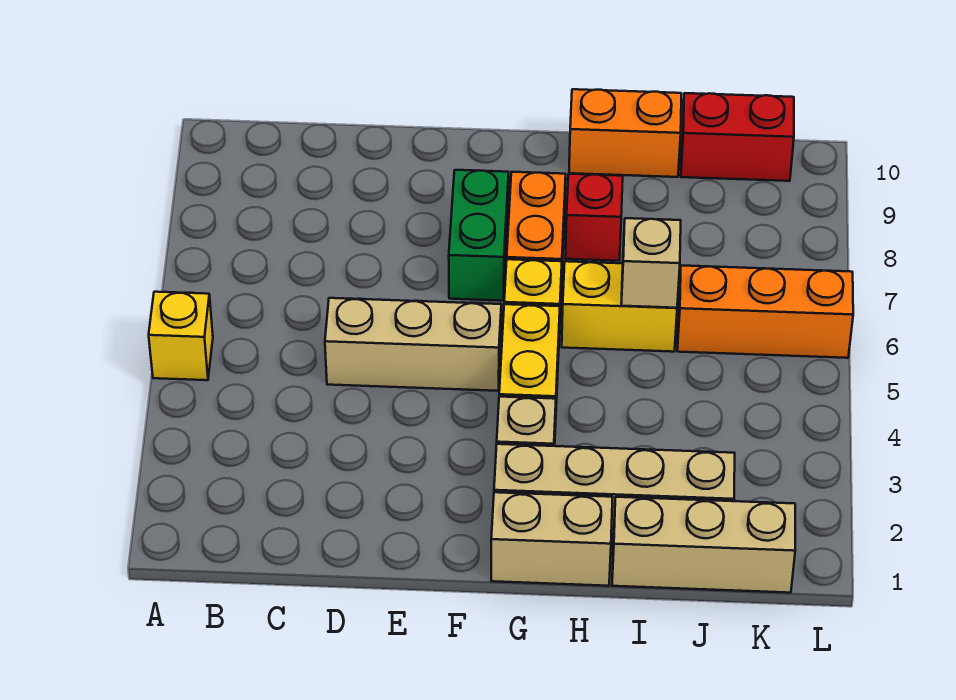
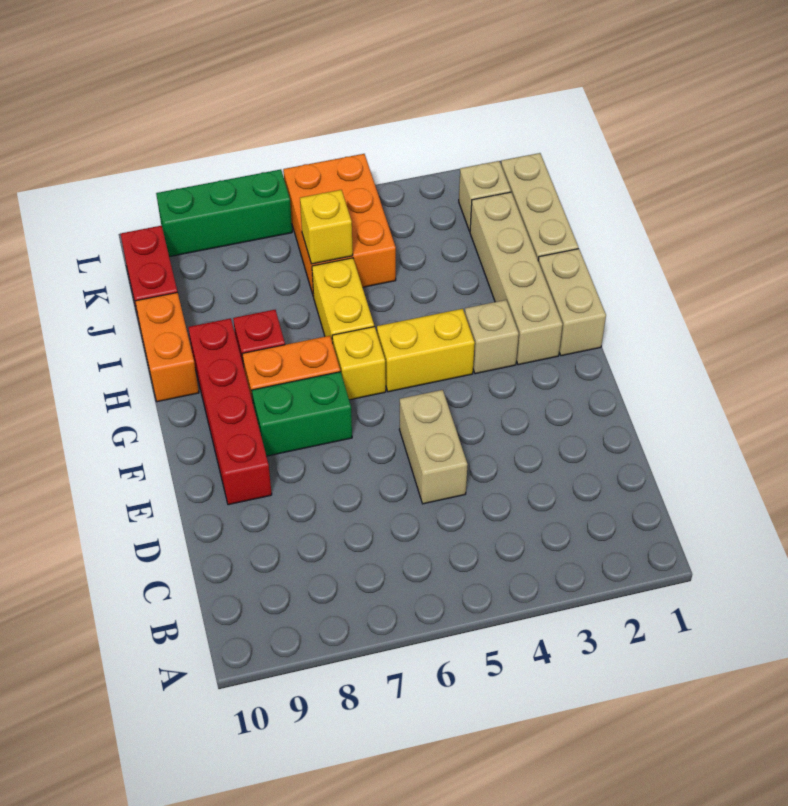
yellow 1x1 brick [149,292,213,380] -> yellow 1x1 brick moved to [300,190,353,264]
tan 1x3 brick [325,298,501,391] -> tan 1x2 brick [399,390,468,504]
none -> red 1x4 brick [188,318,272,505]
tan 1x1 brick [621,218,681,308] -> tan 1x1 brick moved to [459,161,511,231]
orange 1x3 brick [677,266,853,358] -> orange 2x3 brick [283,154,396,297]
none -> green 1x3 brick [156,169,292,257]

